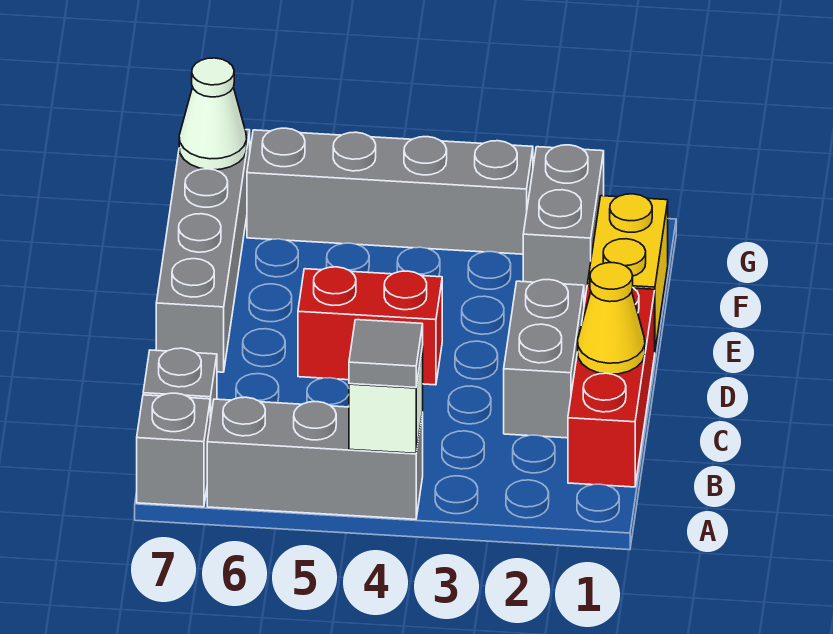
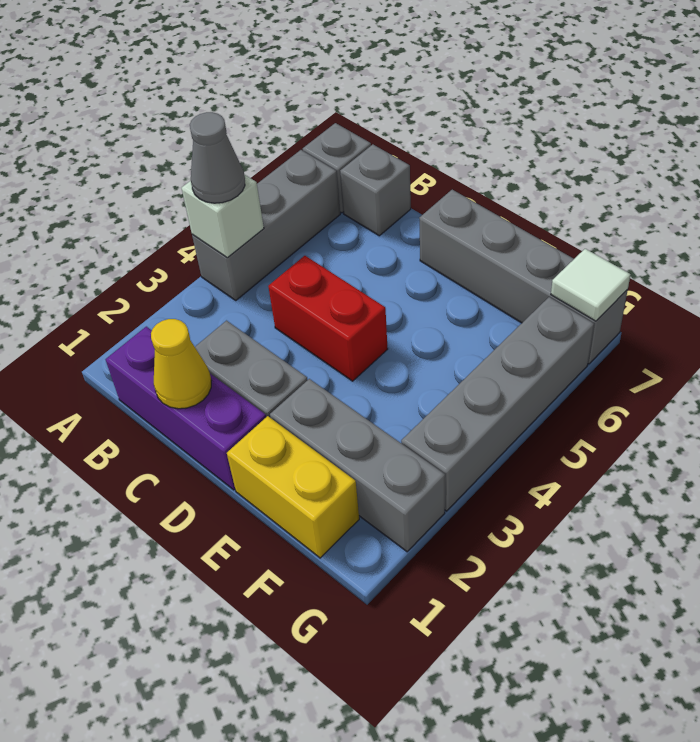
grey 1x1 tile [349,320,423,387] -> grey 1x1 cone [190,112,245,203]
red 1x3 brick [568,285,655,487] -> purple 1x3 brick [106,327,266,490]
red 1x2 brick [298,267,442,385] -> red 1x2 brick turned to [268,256,388,381]
grey 1x2 brick [523,145,604,303] -> grey 1x3 brick [270,379,445,552]
white 1x1 cone [179,58,247,170] -> white 1x1 tile [551,249,631,321]

